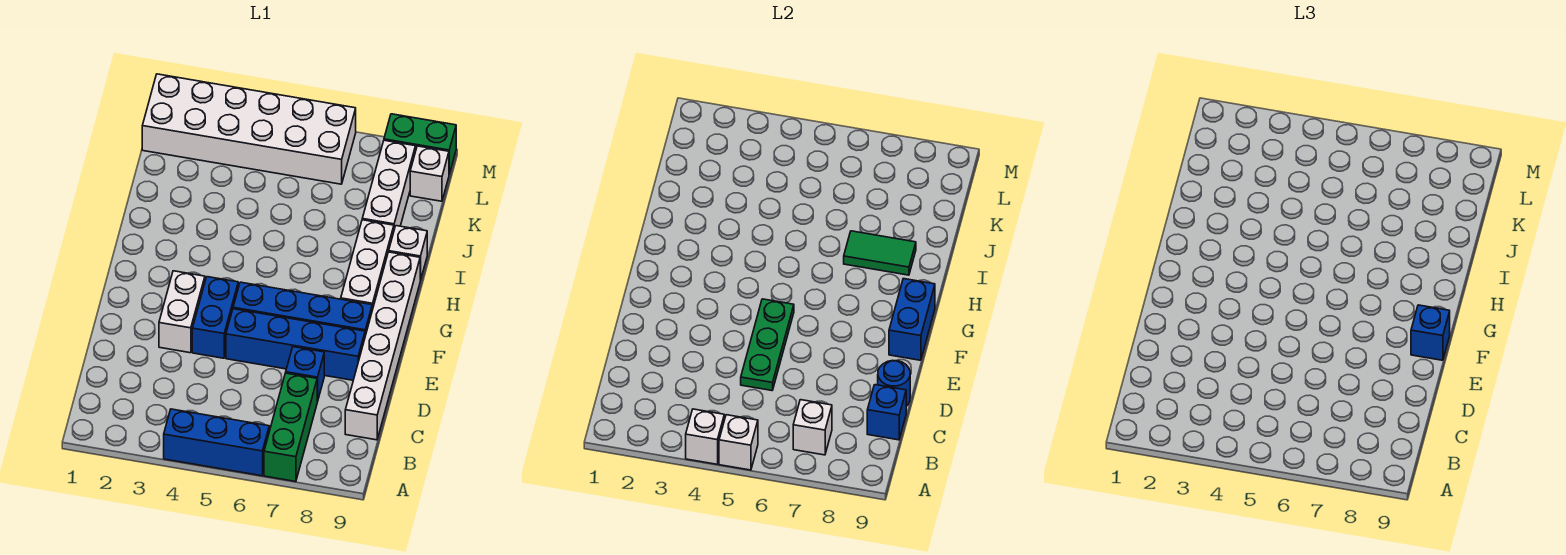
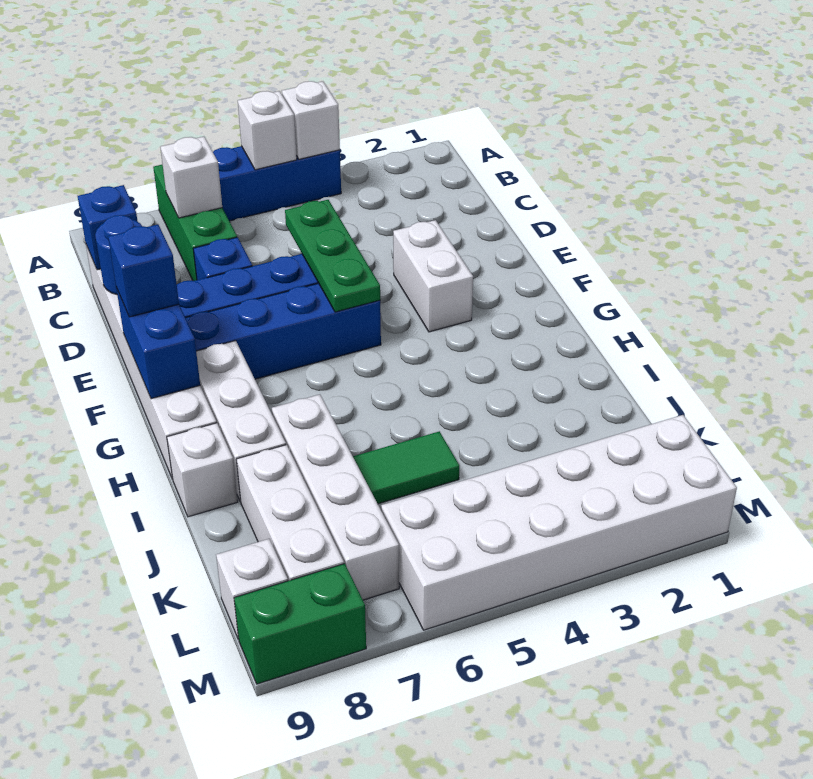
blue 1x2 brick [192,277,238,358] -> none
none -> white 1x4 brick [272,394,399,600]
green 1x2 tile [844,231,916,275] -> green 1x2 tile moved to [353,431,459,504]

